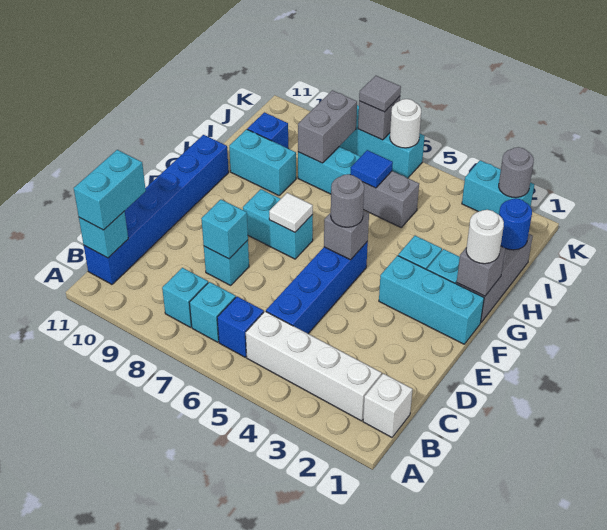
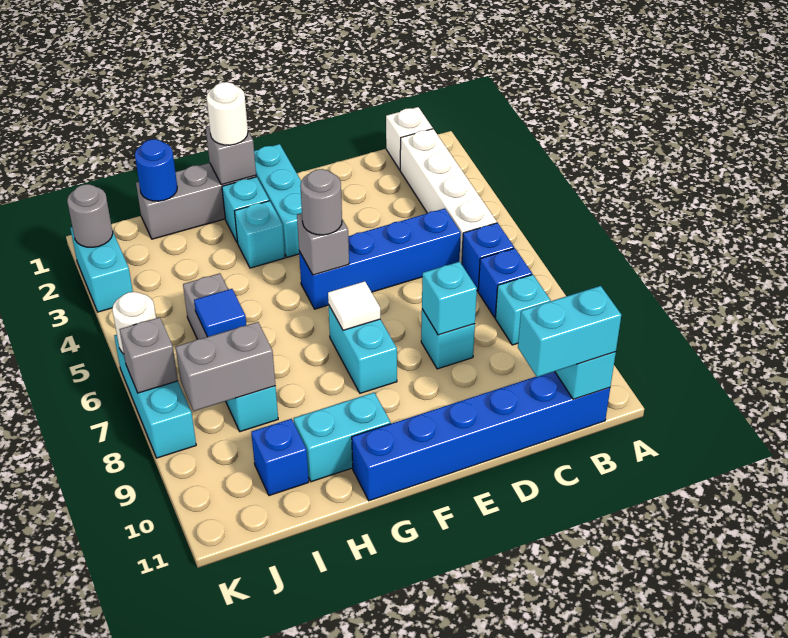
cyan 1x1 brick [189,282,236,342] -> blue 1x1 brick [478,248,532,317]
cyan 1x2 brick [229,129,296,195] -> cyan 1x2 brick turned to [294,393,391,482]
grey 1x1 tile [359,76,401,112] -> none

